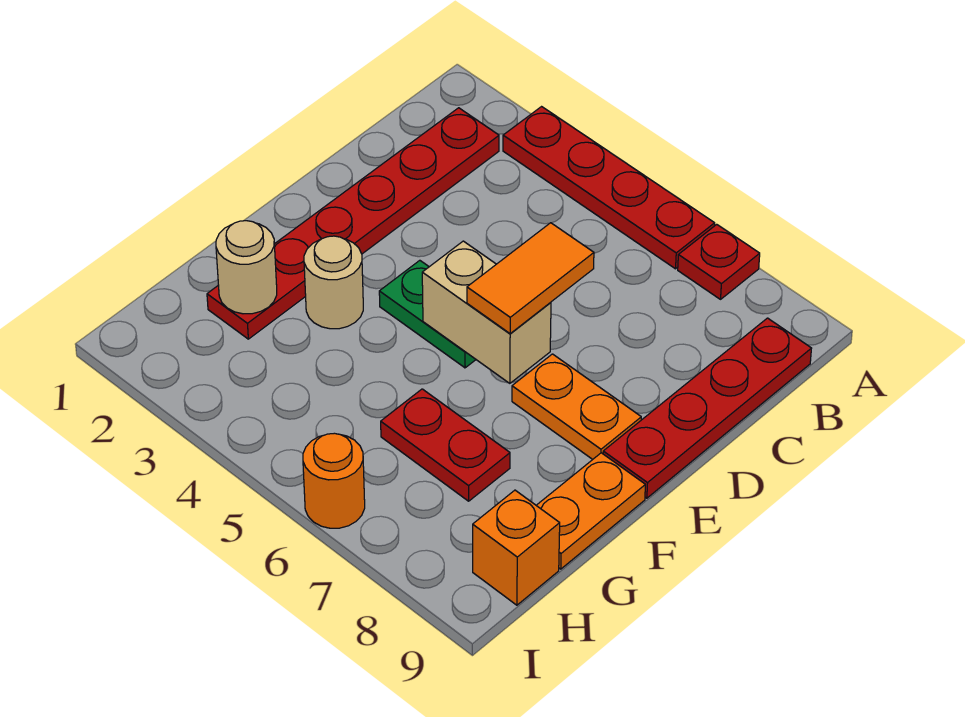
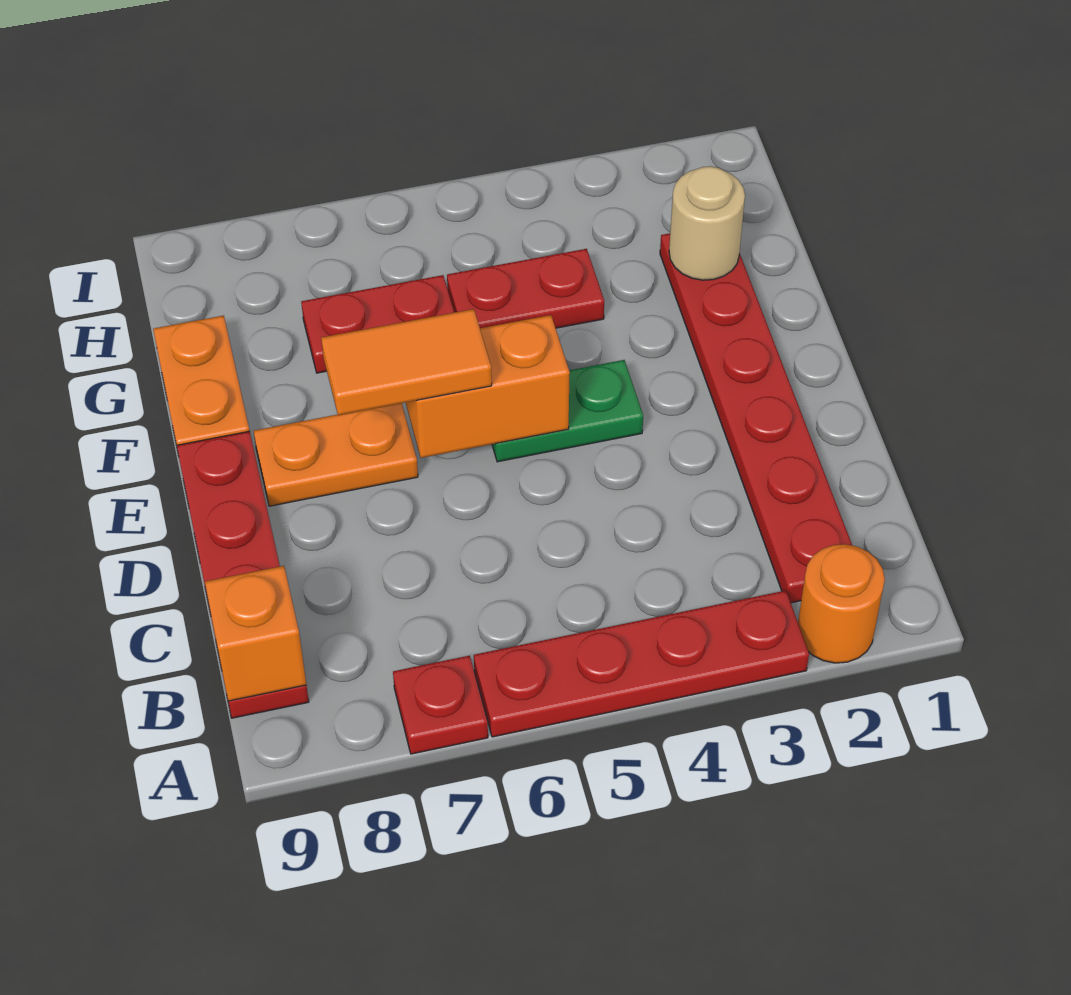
orange 1x2 tile [467,223,594,334] -> orange 1x2 tile turned to [321,309,492,415]
tan 1x2 brick [422,241,551,383] -> orange 1x2 brick [406,315,570,458]
tan 1x1 round brick [304,236,363,329] -> none
none -> red 1x2 plate [447,249,604,328]
orange 1x1 brick [473,490,560,605] -> orange 1x1 brick moved to [205,566,306,701]
orange 1x1 round brick [303,433,365,528] -> orange 1x1 round brick moved to [798,544,885,663]

